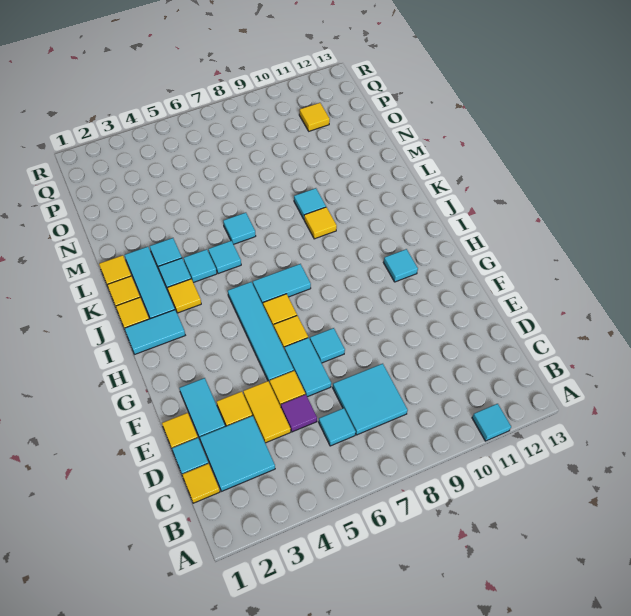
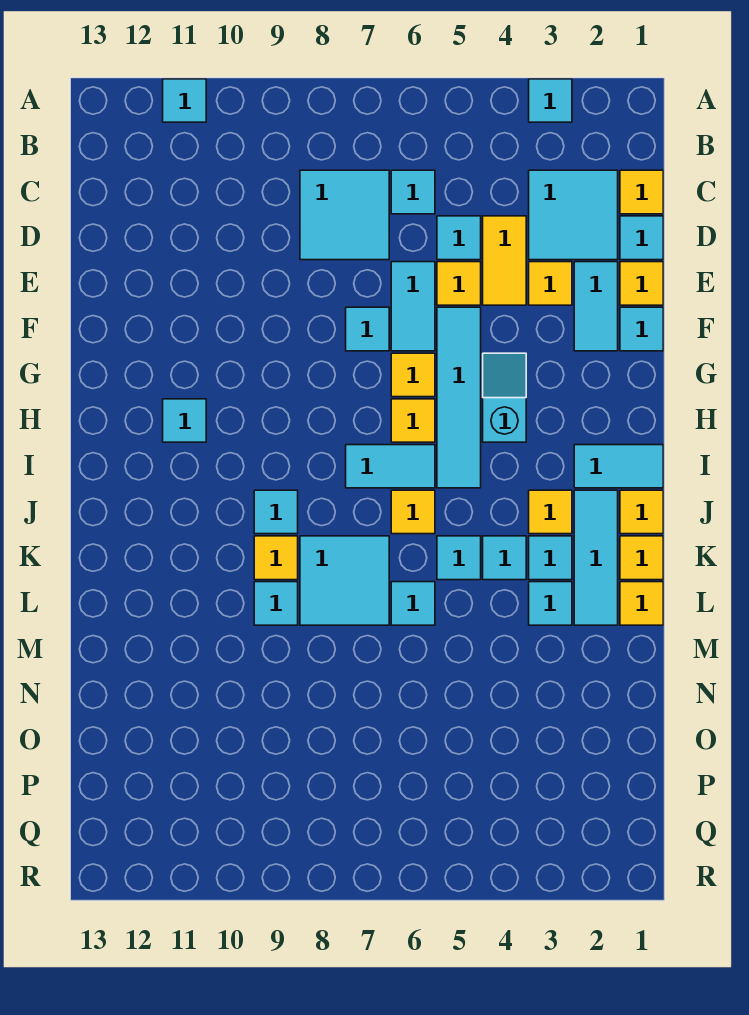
none -> cyan 1x1 tile [529,79,572,122]
purple 1x1 tile [281,394,317,432] -> cyan 1x1 tile [437,216,481,260]
none -> cyan 1x1 tile [620,307,663,351]
none -> cyan 1x2 slope [483,353,526,442]
none -> cyan 1x1 tile [254,490,298,534]
none -> cyan 2x2 tile [300,536,389,625]
yellow 1x1 tile [299,103,330,131] -> yellow 1x1 tile moved to [391,490,435,534]

